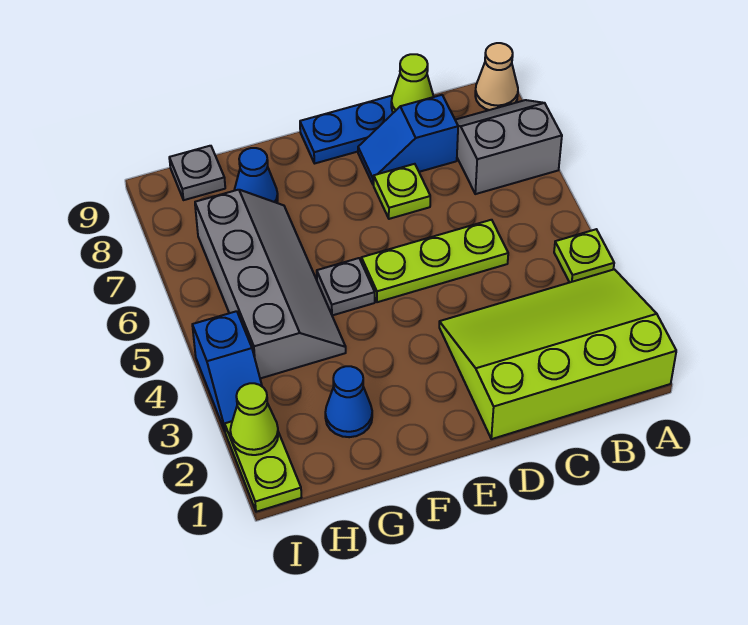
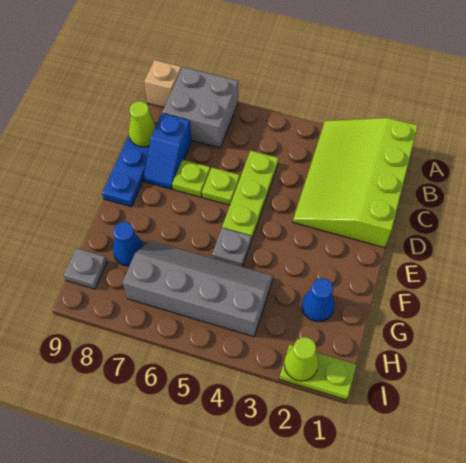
lime 1x1 plate [554,229,614,283] -> lime 1x1 plate moved to [202,168,240,205]
grey 2x2 slope [455,100,562,194] -> grey 2x2 brick [162,67,238,148]
tan 1x1 cone [475,43,518,110] -> tan 1x1 brick [144,60,181,108]
blue 1x2 slope [192,311,262,431] -> none

